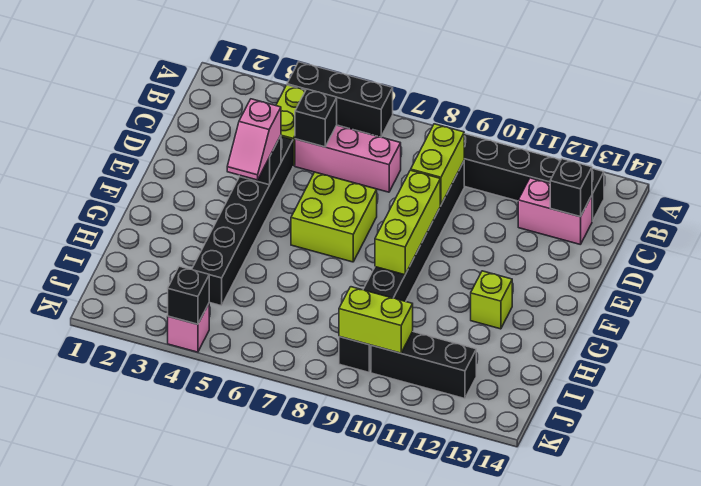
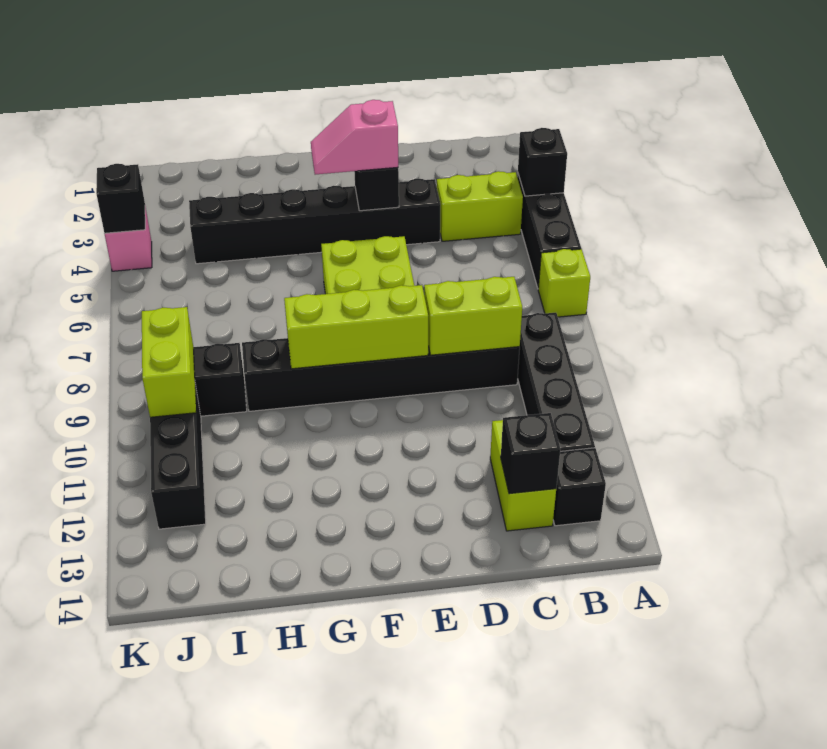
pink 1x3 brick [295,125,401,192] -> none
black 1x1 brick [295,89,337,147] -> black 1x1 brick moved to [518,128,567,196]
pink 1x2 brick [518,178,592,245] -> lime 1x2 brick [490,420,556,531]
lime 1x1 brick [471,271,512,329] -> lime 1x1 brick moved to [538,249,590,317]

